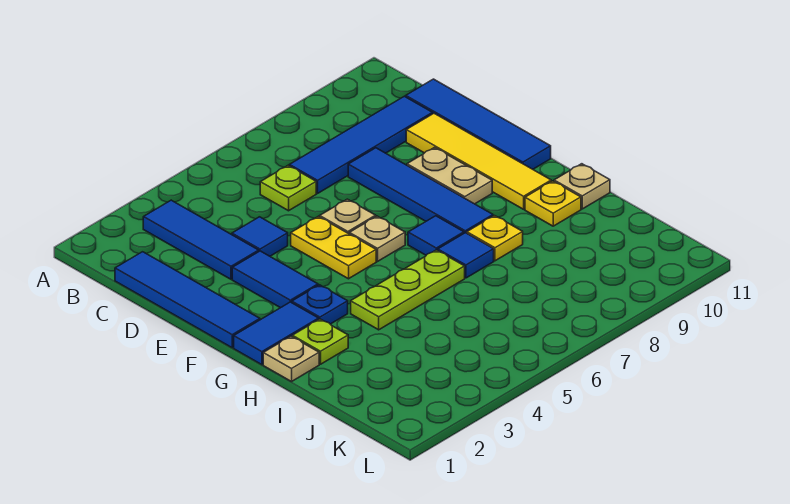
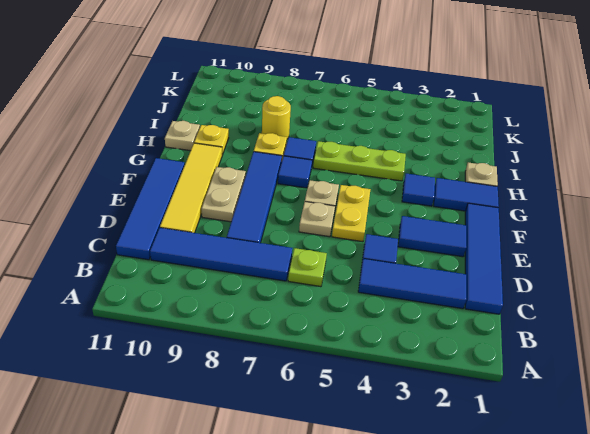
blue 1x3 tile [143,200,259,279] -> blue 1x3 tile turned to [358,259,466,309]
blue 1x2 tile [232,251,318,308] -> blue 1x2 tile turned to [398,216,466,257]
blue 1x1 plate [292,285,348,324] -> blue 1x1 tile [402,173,435,206]
lime 1x1 plate [292,319,348,364] -> none
none -> yellow 1x1 round brick [262,96,291,139]

